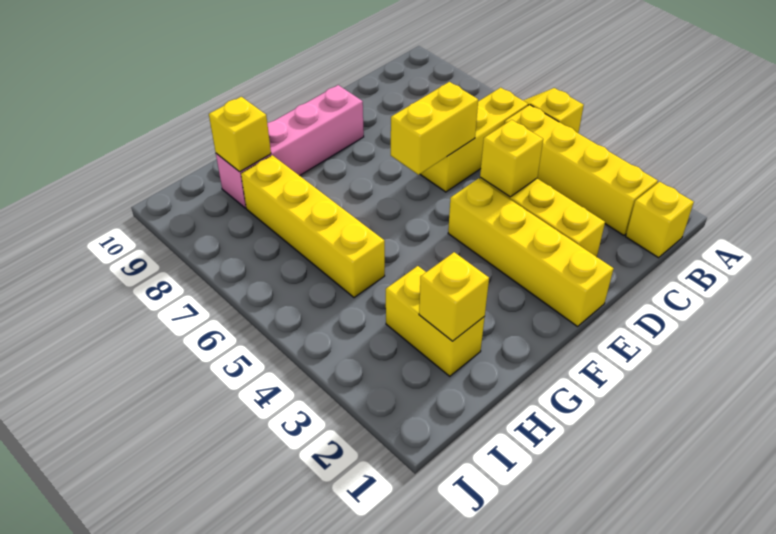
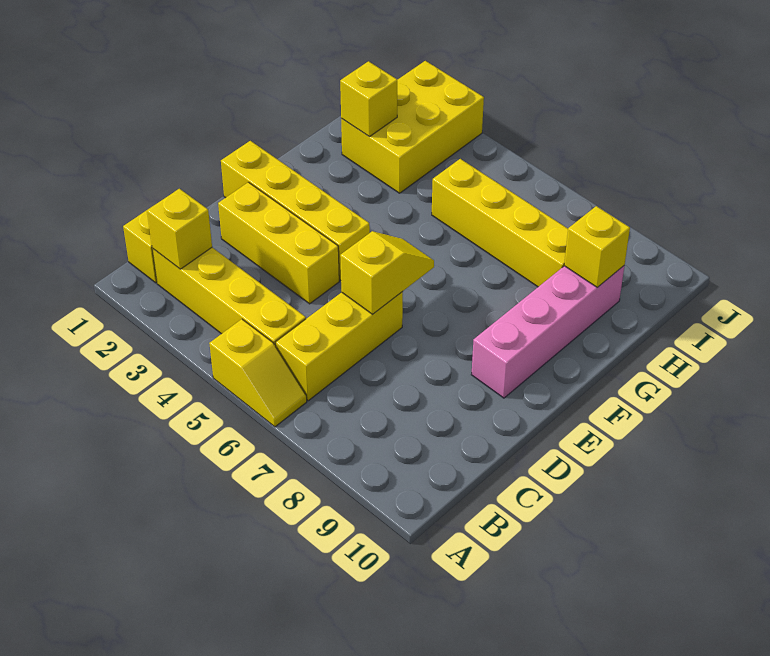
yellow 1x1 brick [480,120,543,197] -> yellow 1x1 brick moved to [147,189,212,269]
yellow 1x2 brick [391,82,478,175] -> yellow 1x2 slope [340,231,434,314]
yellow 1x2 brick [386,266,485,376] -> yellow 2x3 brick [341,61,484,193]

